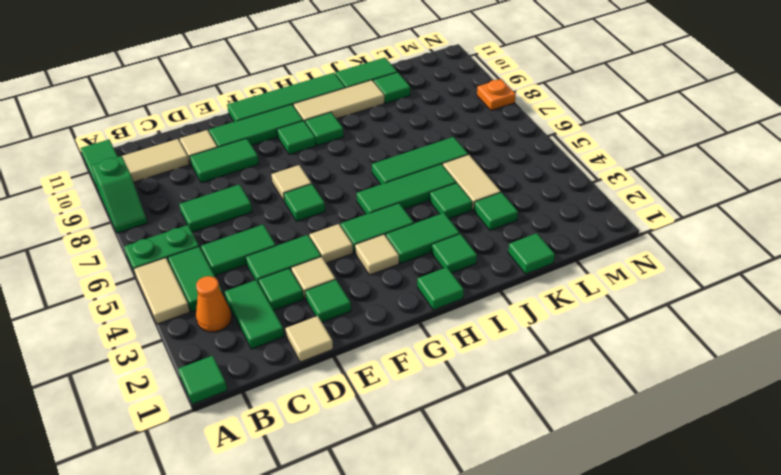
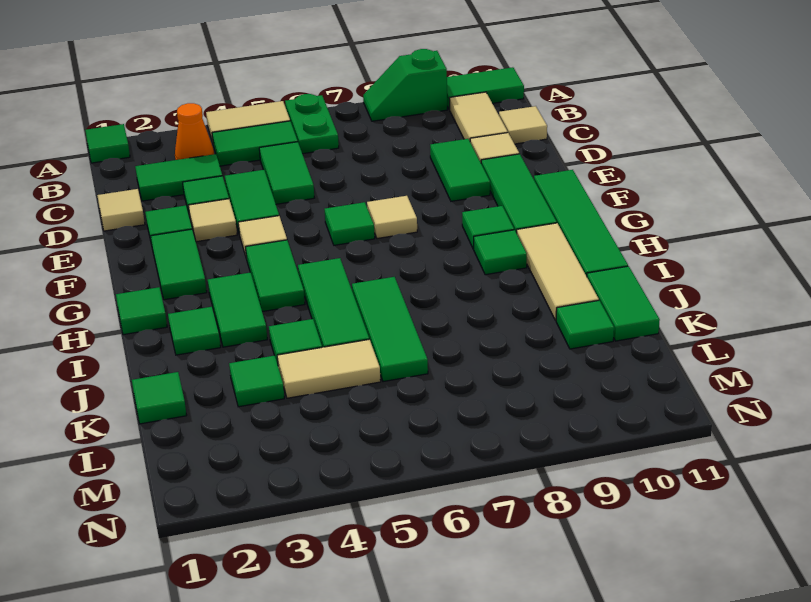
green 1x2 tile [179,184,252,232] -> green 1x2 tile moved to [151,229,207,300]
tan 1x1 tile [355,234,399,275] -> tan 1x1 tile moved to [499,106,547,144]
orange 1x1 plate [477,79,516,110] -> none

